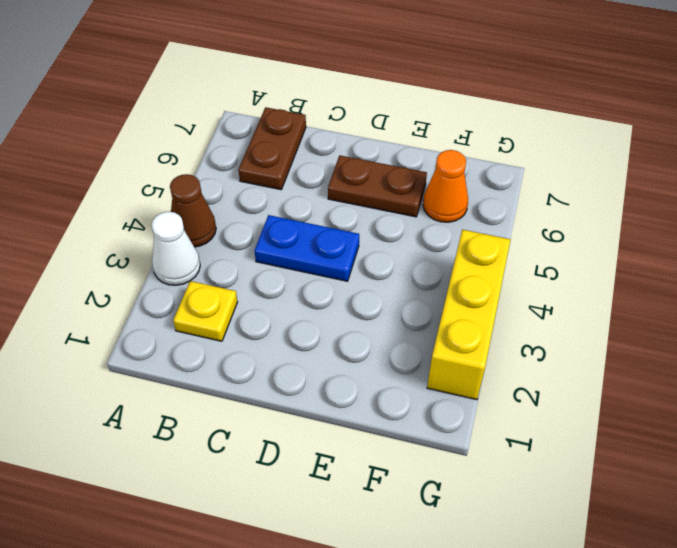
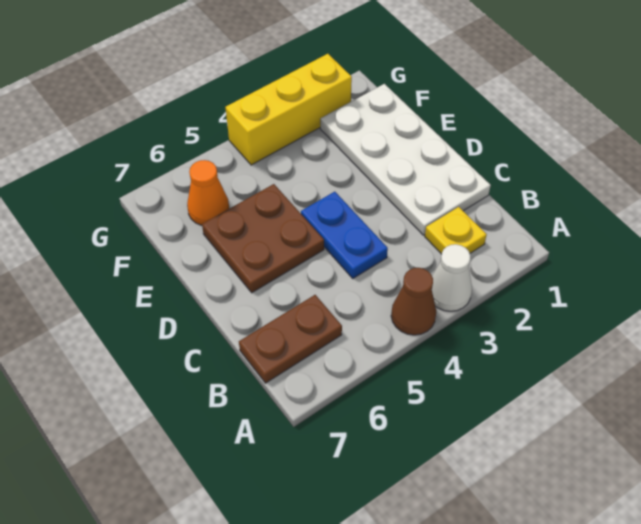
none -> white 2x4 plate [320,84,491,235]
brown 1x2 plate [328,155,427,217] -> brown 2x2 plate [202,184,324,293]

